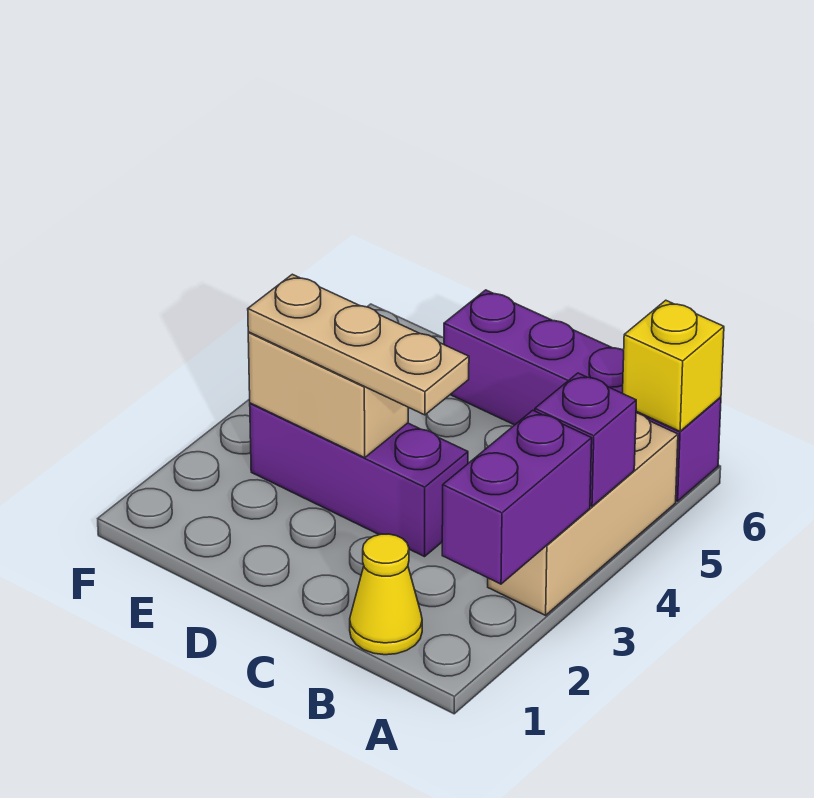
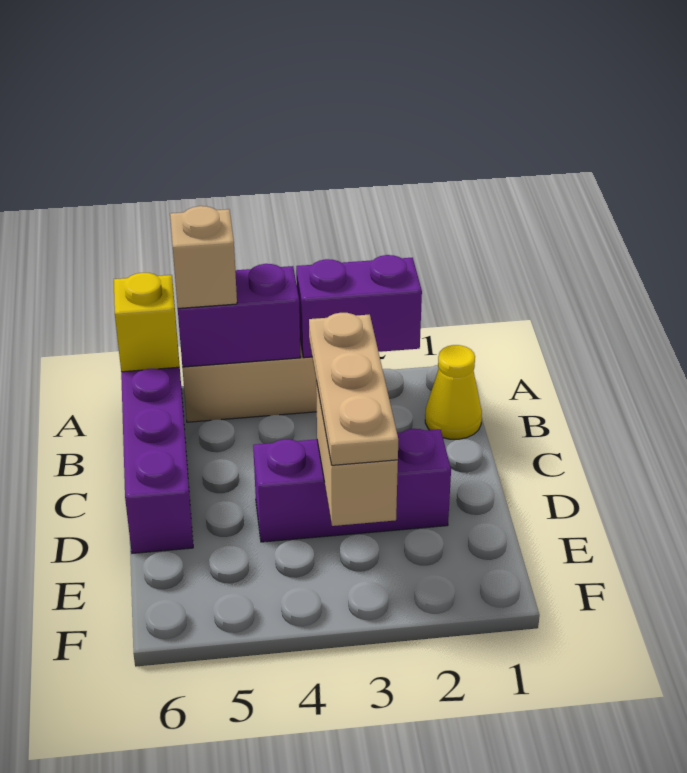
purple 1x1 brick [535,373,636,506] -> purple 1x2 brick [178,264,300,367]
none -> tan 1x1 brick [170,206,237,308]
purple 1x3 brick [250,403,468,557] -> purple 1x3 brick turned to [253,429,451,542]

